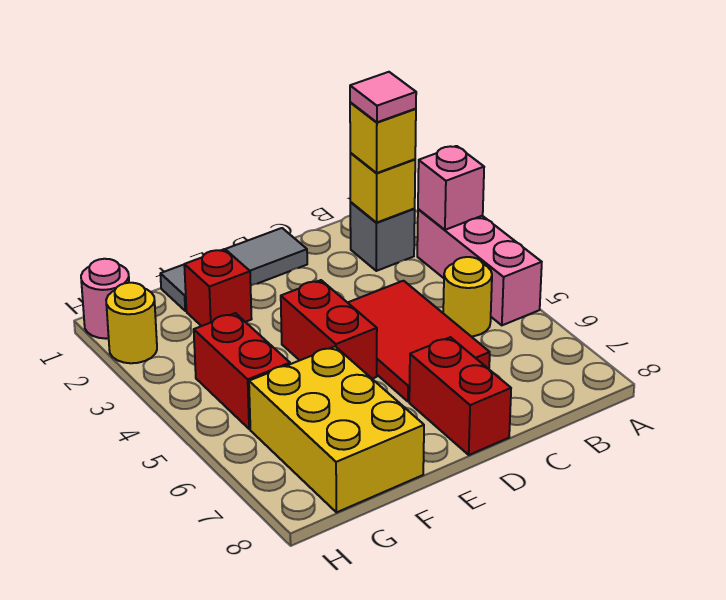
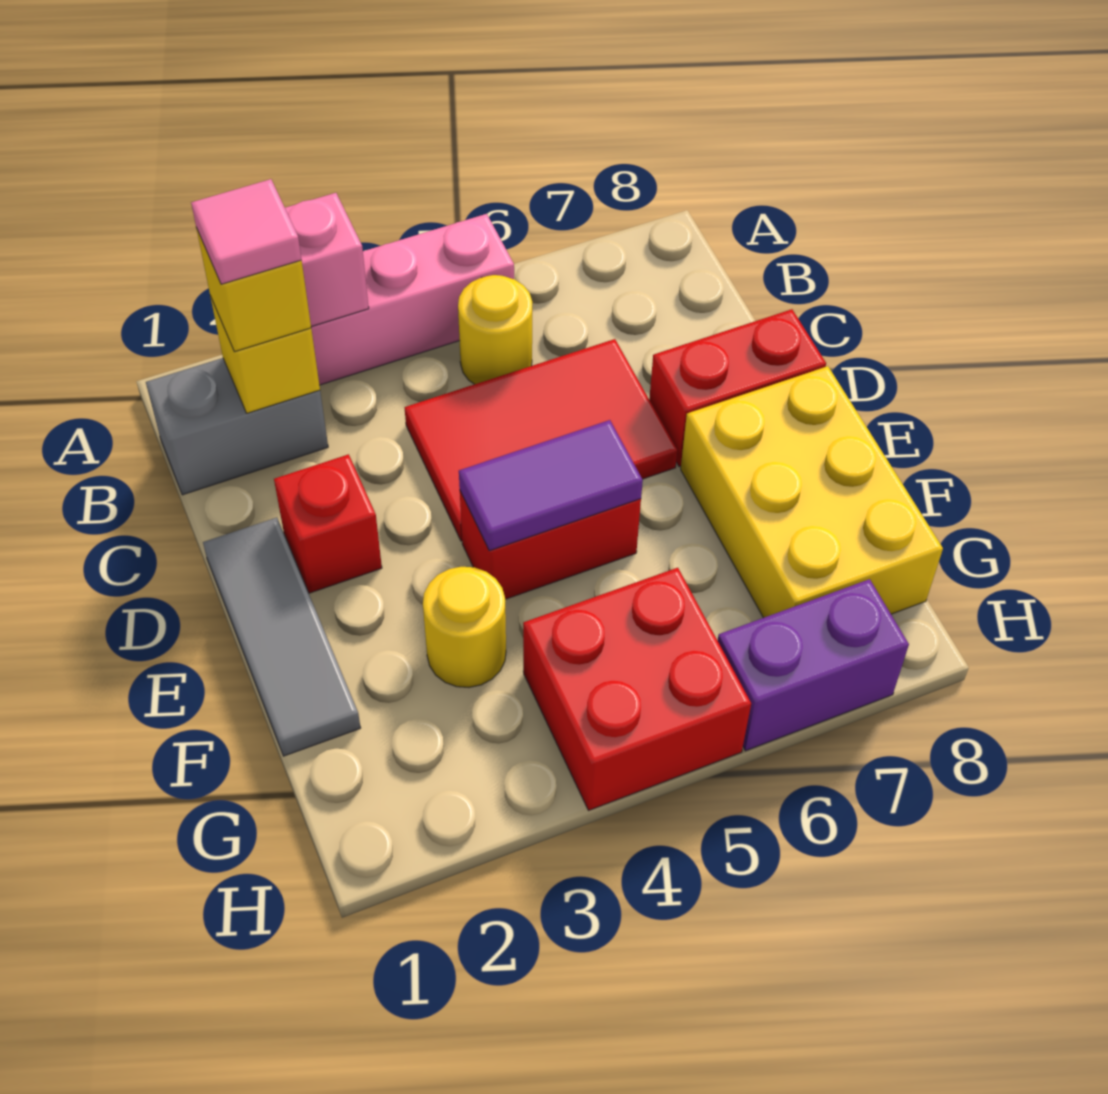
grey 1x1 brick [350,202,415,271] -> grey 1x2 brick [146,358,328,495]
none -> purple 1x2 tile [459,420,643,551]
red 1x1 brick [184,249,252,326] -> red 1x1 brick moved to [274,454,382,593]
yellow 2x3 brick [249,347,424,512] -> yellow 2x3 brick turned to [681,366,943,618]
red 1x2 brick [194,313,290,429] -> red 2x2 brick [523,568,751,810]
pink 1x1 round brick [81,259,129,339] -> none
yellow 1x1 round brick [106,283,157,363] -> yellow 1x1 round brick moved to [423,567,506,687]
none -> purple 1x2 brick [718,579,909,751]

